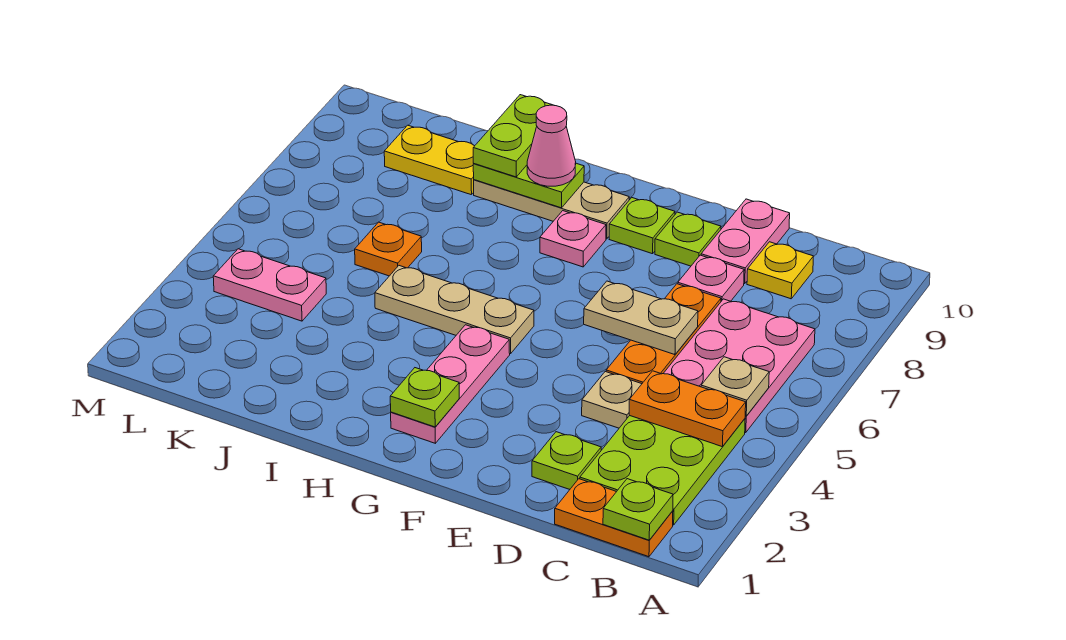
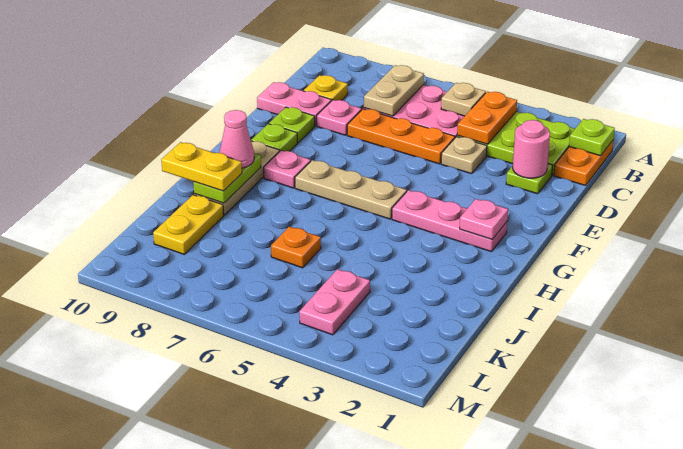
none -> pink 1x1 round brick [513,120,550,178]
tan 1x2 plate [584,281,698,355] -> tan 1x2 plate moved to [364,65,424,116]
lime 1x1 plate [390,368,459,427] -> pink 1x1 plate [460,199,508,239]
tan 1x3 plate [375,266,534,354] -> tan 1x3 plate turned to [295,160,407,219]
lime 1x2 plate [473,95,552,177] -> yellow 1x2 plate [161,142,242,191]

